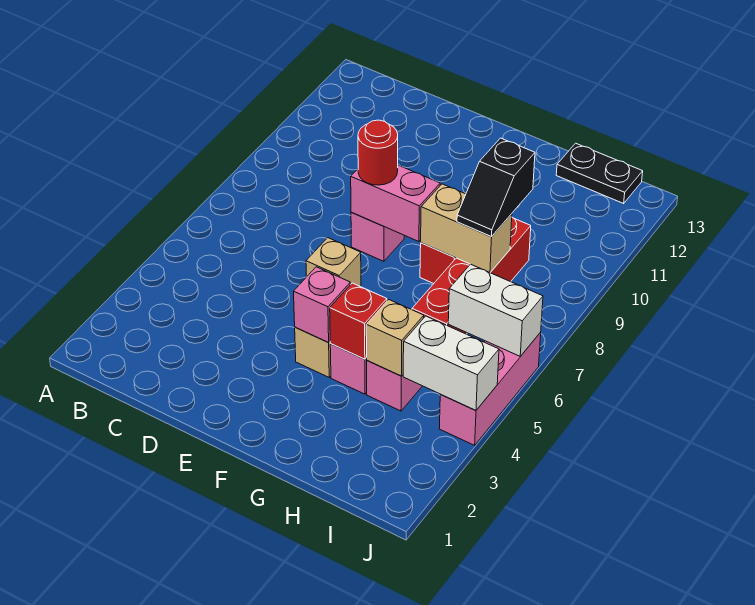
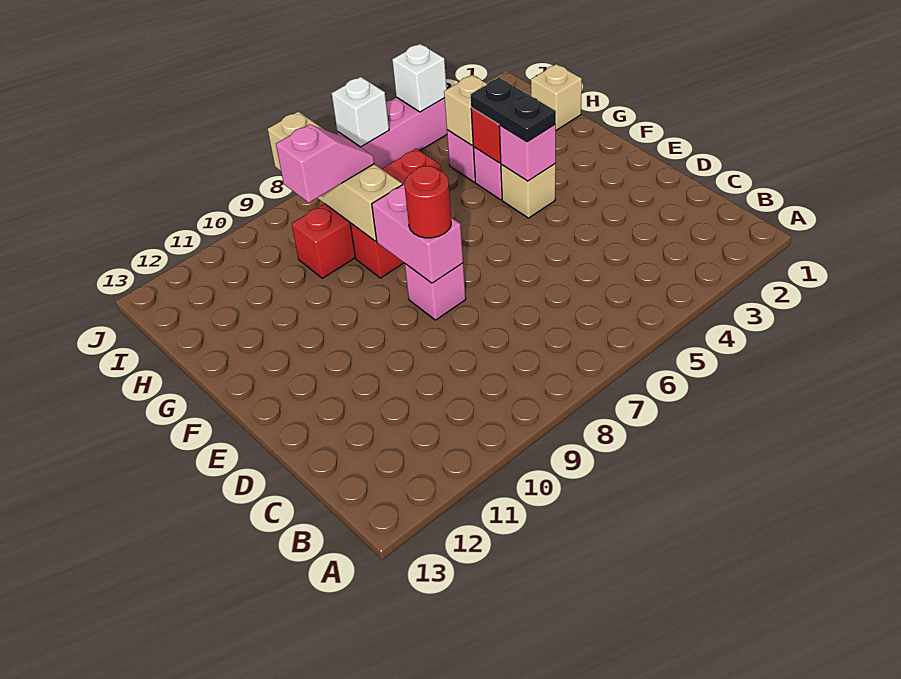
tan 1x1 brick [306,238,361,287] -> tan 1x1 brick moved to [531,64,582,130]
tan 1x2 brick [421,184,512,272] -> tan 1x4 brick [268,112,402,241]
black 1x2 slope [457,138,535,237] -> pink 1x2 slope [276,124,374,203]
black 1x2 plate [556,143,643,203] -> black 1x2 plate moved to [471,78,556,142]
white 1x2 brick [403,316,499,411] -> white 1x1 brick [392,44,447,112]
white 1x2 brick [448,264,543,356] -> white 1x1 brick [332,77,389,147]

